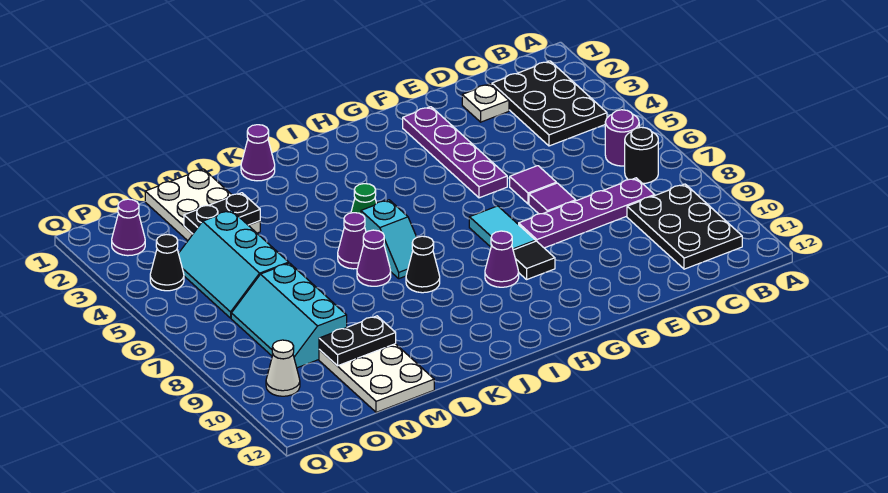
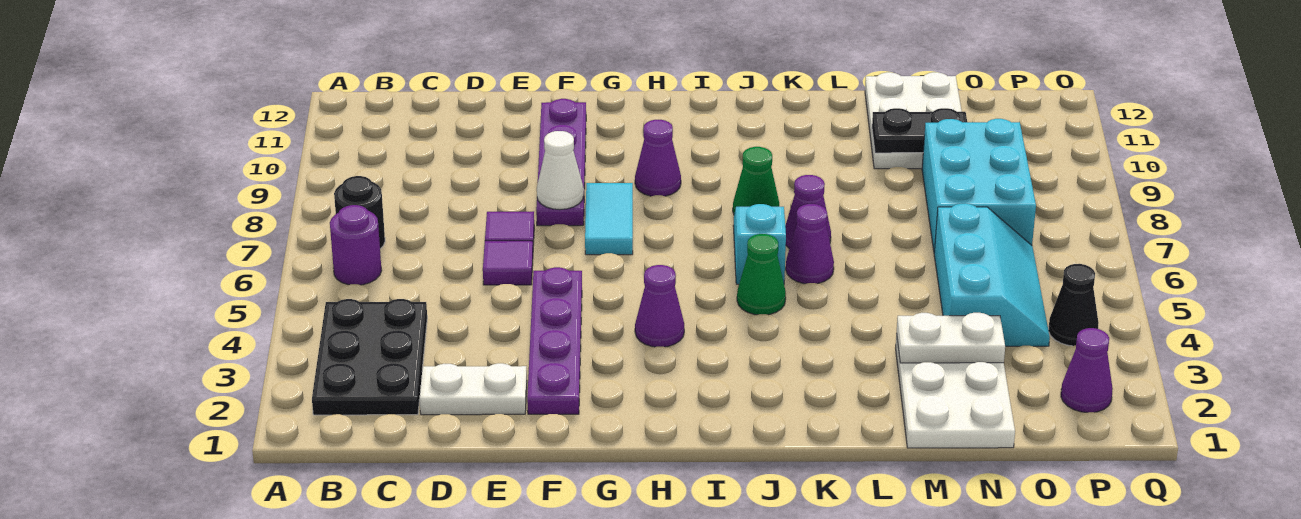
black 2x3 plate [627,184,742,269] -> none
purple 1x4 plate [519,178,655,248] -> purple 1x4 plate turned to [536,99,586,226]
white 1x1 plate [462,84,509,122] -> white 1x2 plate [420,363,527,415]
black 1x1 tile [513,241,555,279] -> none
black 1x1 cone [406,236,440,293] -> green 1x1 cone [733,147,779,214]
purple 1x1 cone [241,125,275,181] -> purple 1x1 cone moved to [635,265,684,347]
black 1x2 plate [184,193,260,234] -> white 1x2 plate [897,313,1005,363]
cyan 2x3 slope [231,263,347,368] -> cyan 2x3 brick [922,119,1036,252]
white 1x1 cone [266,340,300,396] -> white 1x1 cone moved to [537,131,584,210]

